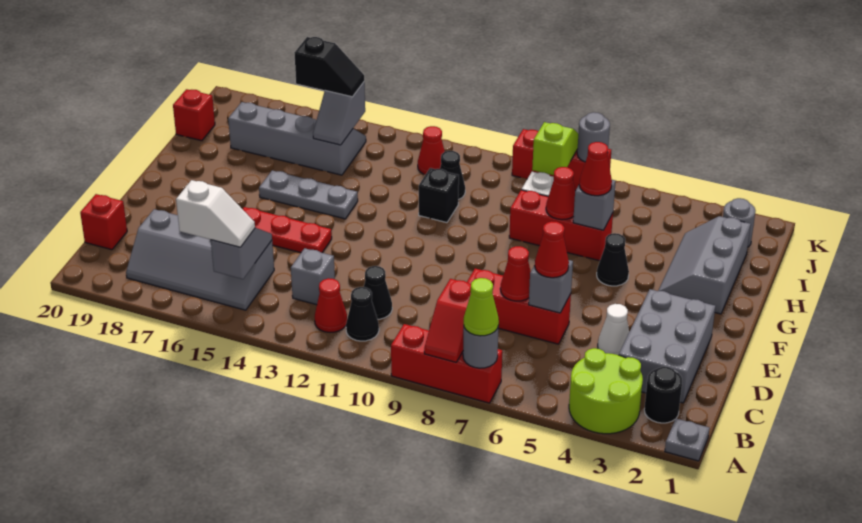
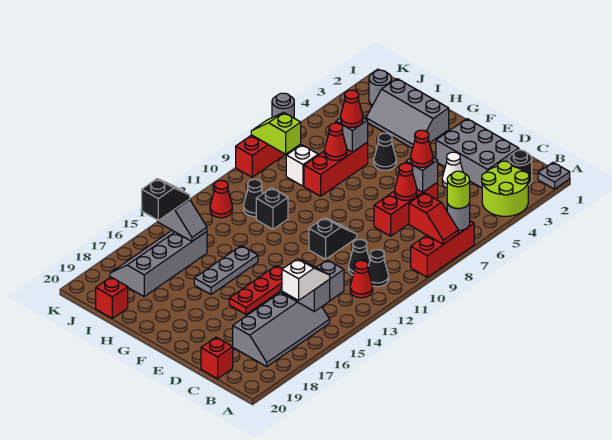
lime 1x1 cone [464,278,499,336] -> lime 1x1 round brick [447,171,470,208]
none -> black 1x2 slope [309,218,357,259]

